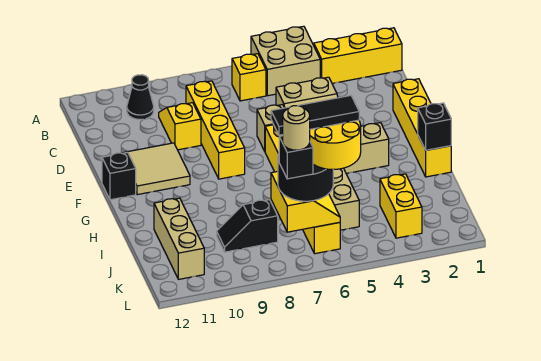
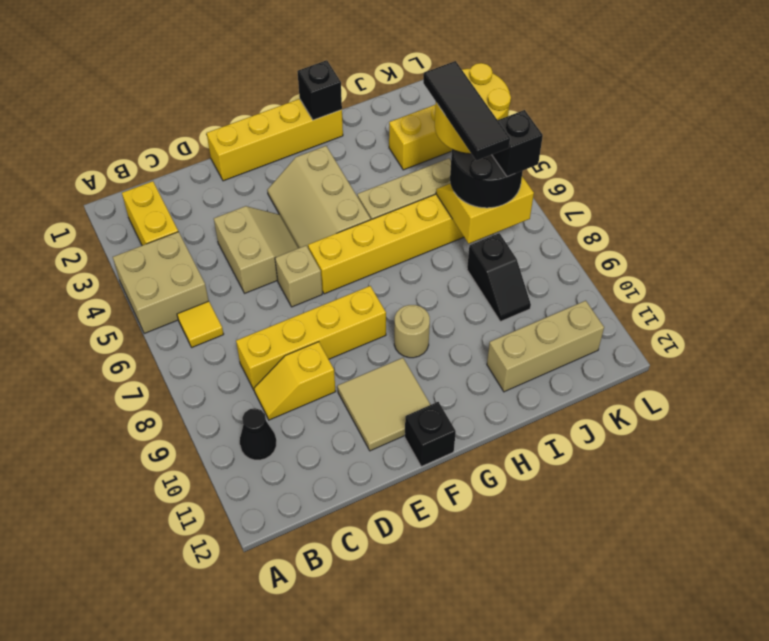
yellow 1x3 brick [314,28,402,84] -> yellow 1x2 brick [122,181,178,245]
yellow 1x1 brick [232,54,266,101] -> yellow 1x1 tile [177,301,224,347]
tan 1x1 round brick [283,106,310,150] -> tan 1x1 round brick moved to [394,305,430,358]

